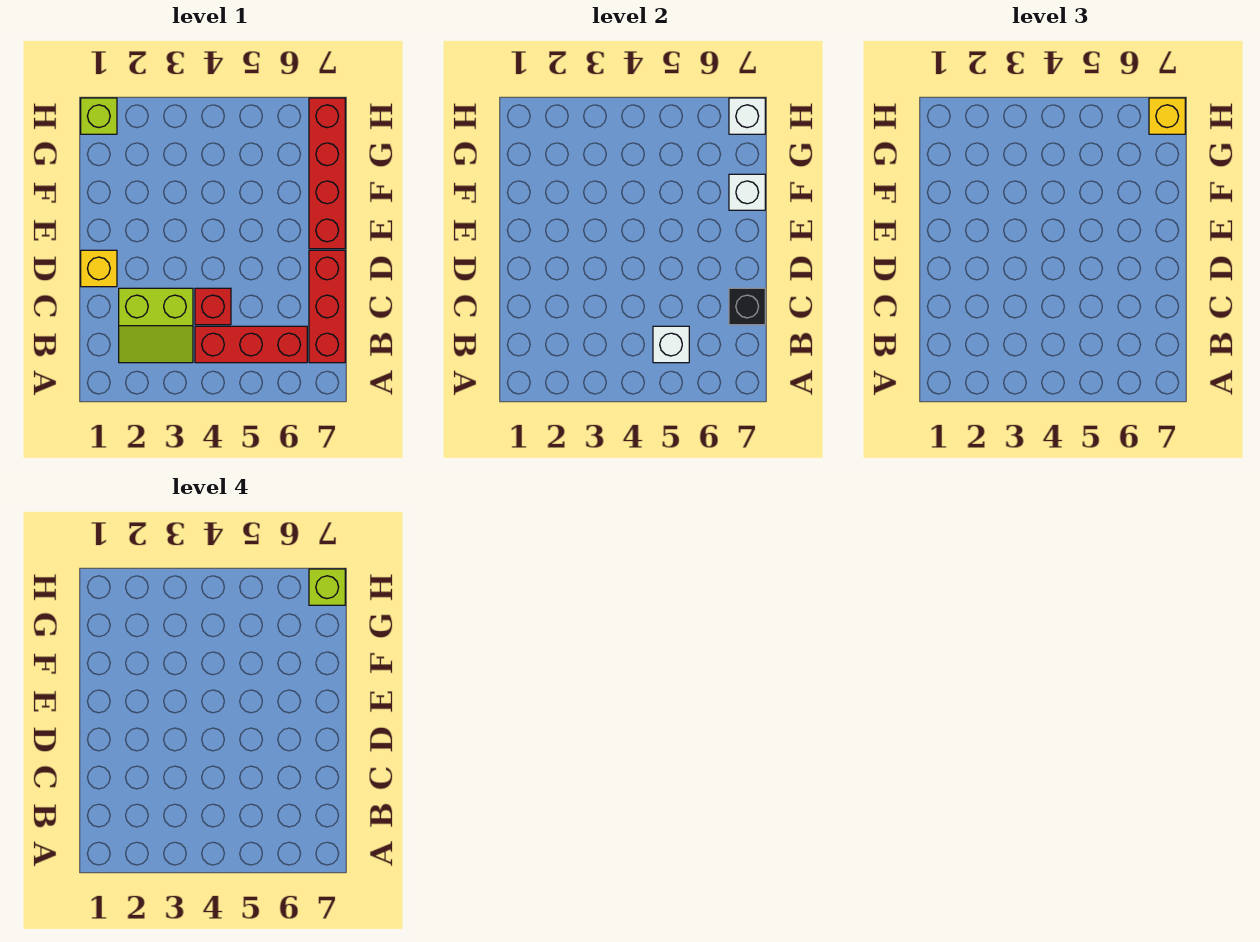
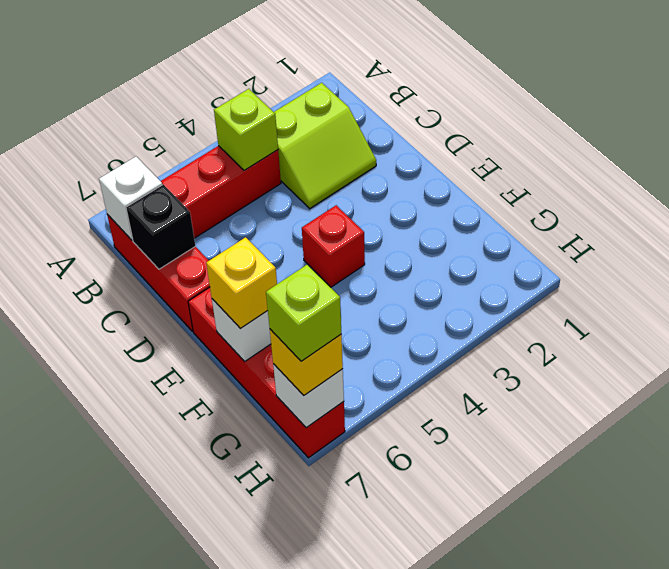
lime 2x2 slope [119,288,193,363] -> lime 2x2 slope turned to [274,83,376,209]
white 1x1 brick [653,326,689,363] -> white 1x1 brick moved to [99,157,162,240]
red 1x1 brick [195,288,231,325] -> red 1x1 brick moved to [302,205,365,287]
yellow 1x1 brick [81,250,117,287] -> yellow 1x1 brick moved to [206,237,277,329]
lime 1x1 brick [81,98,117,134] -> lime 1x1 brick moved to [214,89,278,171]

